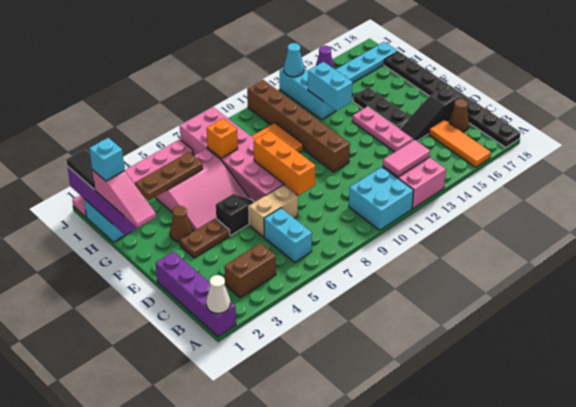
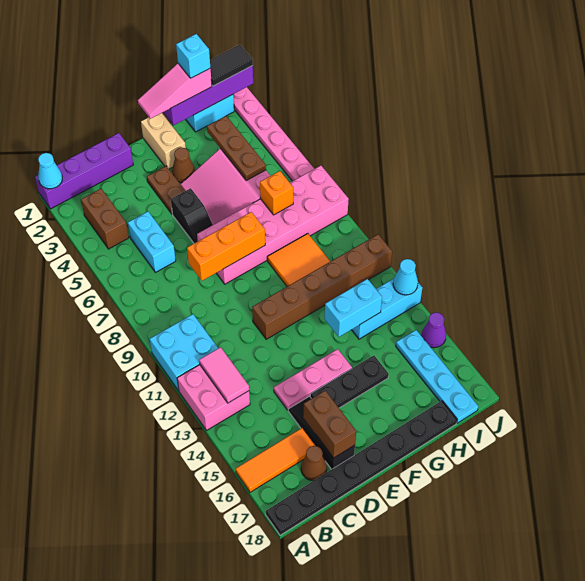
white 1x1 cone [206,275,230,313] -> cyan 1x1 cone [38,153,62,189]
cyan 1x2 brick [264,208,312,262] -> cyan 1x2 brick turned to [128,211,176,272]
tan 1x2 brick [249,185,298,237] -> tan 1x2 brick moved to [141,113,186,169]
none -> brown 1x2 brick [303,391,356,458]

